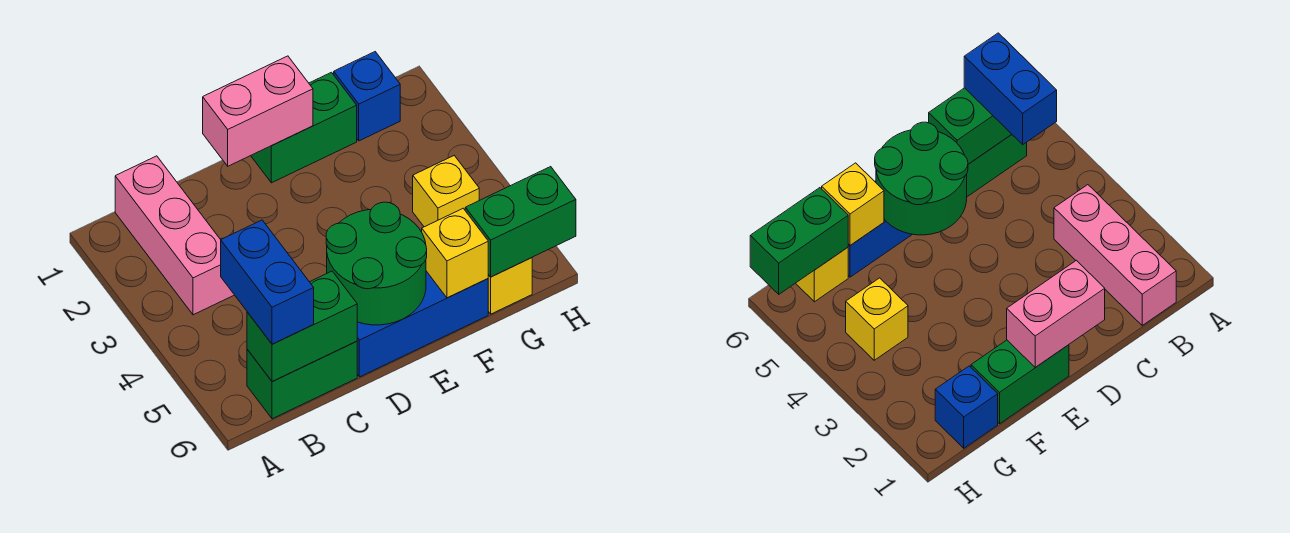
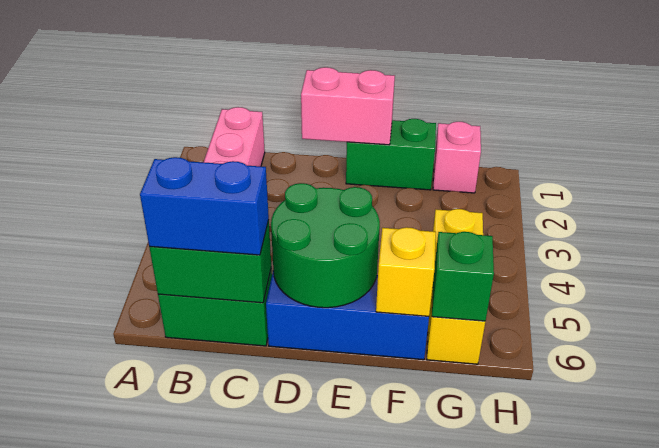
blue 1x2 brick [221,220,314,344] -> blue 1x2 brick turned to [140,157,269,255]
blue 1x1 brick [334,52,400,141] -> pink 1x1 brick [433,122,481,193]
green 1x2 brick [465,167,576,277] -> green 1x1 brick [432,232,494,321]

